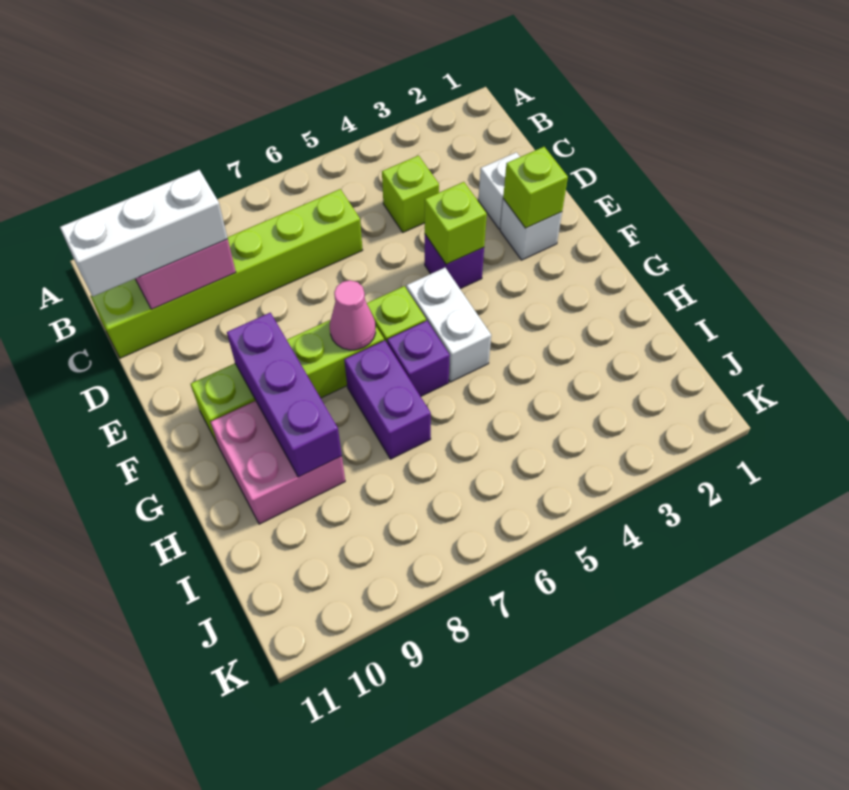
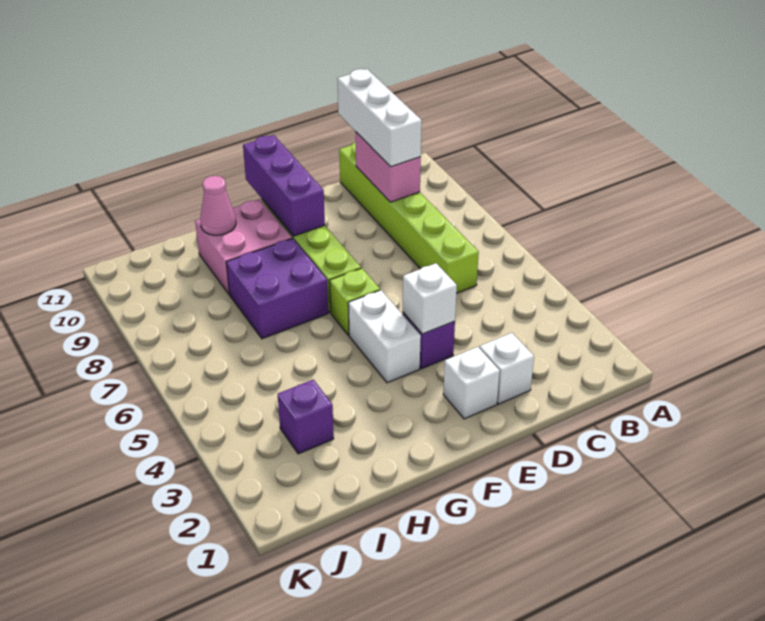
lime 1x1 brick [382,156,439,232] -> none
lime 1x1 brick [503,147,568,228] -> none
lime 1x1 brick [425,182,487,264] -> white 1x1 brick [403,263,457,334]
white 1x2 brick [406,268,491,382] -> white 1x2 brick turned to [348,290,421,383]
pink 1x1 cone [330,280,376,350] -> pink 1x1 cone moved to [200,176,236,235]
purple 1x3 brick [227,313,342,477] -> purple 1x3 brick turned to [243,135,325,236]
purple 1x1 brick [387,321,450,396] -> purple 1x1 brick moved to [278,380,334,454]
purple 1x2 brick [344,340,431,459] -> purple 2x2 brick [226,238,328,339]

